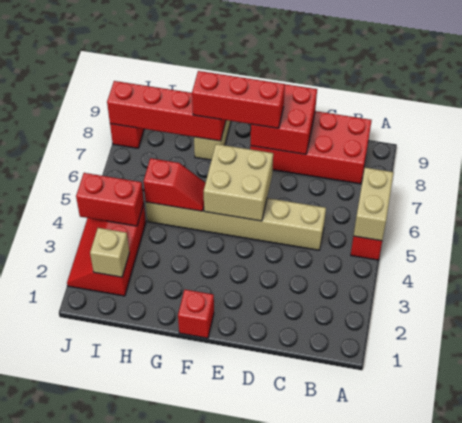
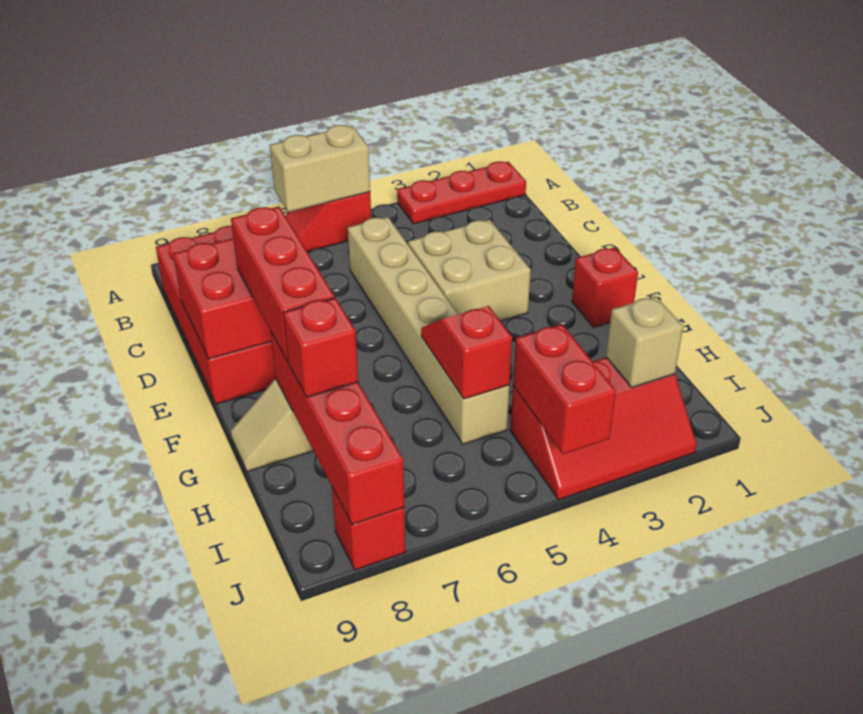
none -> red 1x3 plate [397,162,526,224]
tan 2x2 brick [204,144,273,221] -> tan 2x2 brick moved to [408,220,531,321]
none -> red 1x1 brick [283,298,358,397]

